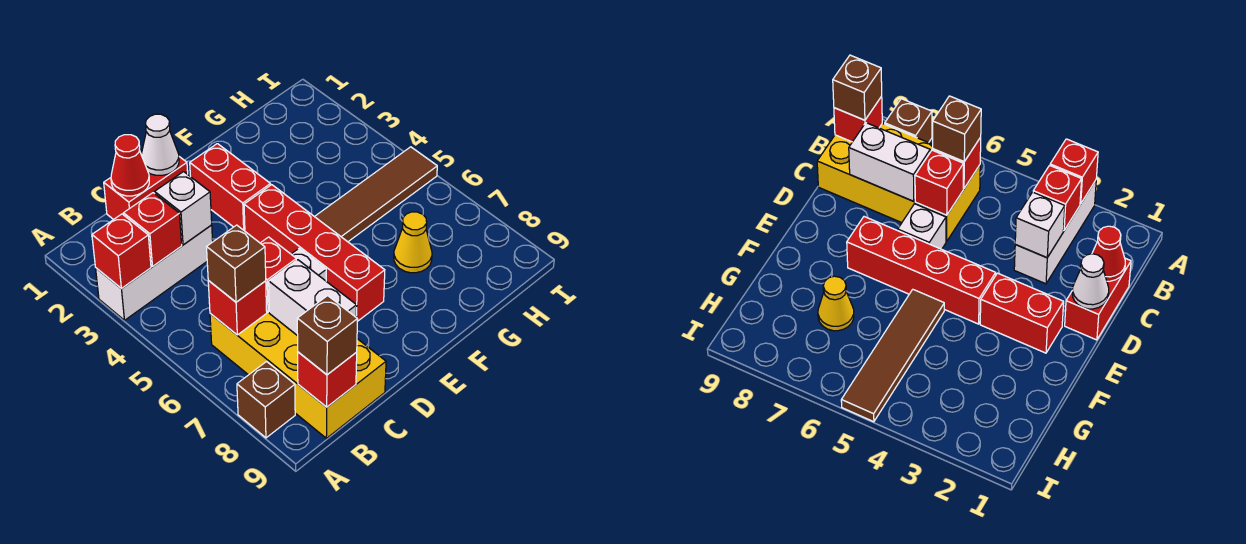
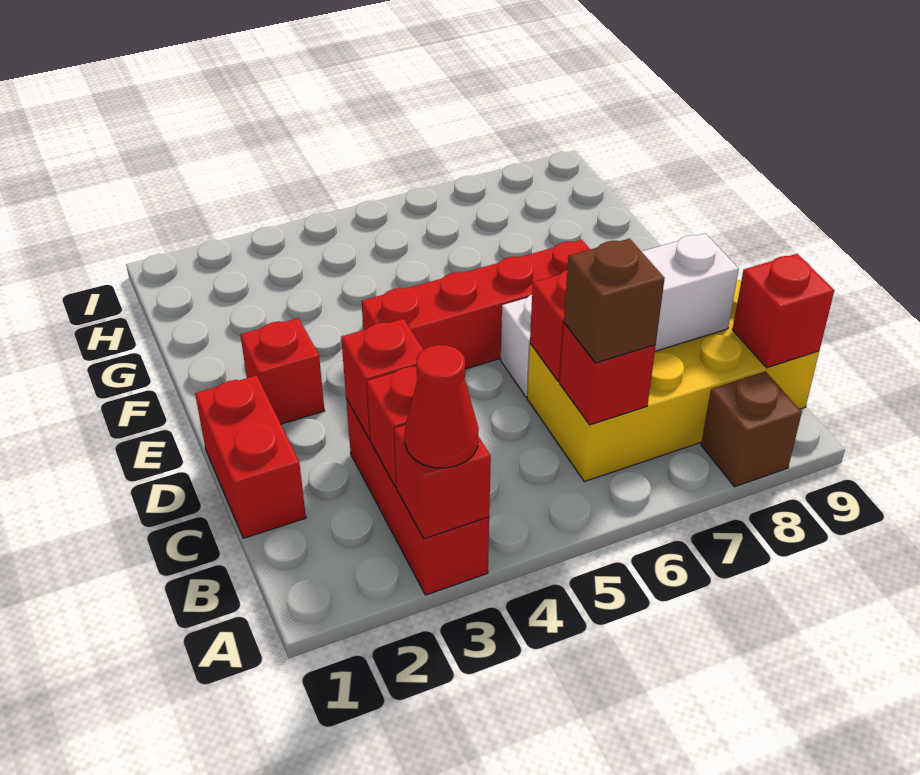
white 1x3 brick [96,225,213,320] -> red 1x3 brick [346,399,489,595]
brown 1x1 brick [297,296,358,375] -> none
red 1x1 cone [111,135,149,196] -> red 1x1 cone moved to [405,345,479,468]
white 1x1 brick [155,172,212,245] -> red 1x1 brick [341,319,423,440]
white 1x1 cone [141,114,179,175] -> none
red 1x2 brick [190,144,271,231] -> red 1x1 brick [240,318,324,424]
brown 1x4 tile [315,147,437,242] -> none
yellow 1x1 cone [394,212,432,273] -> none

